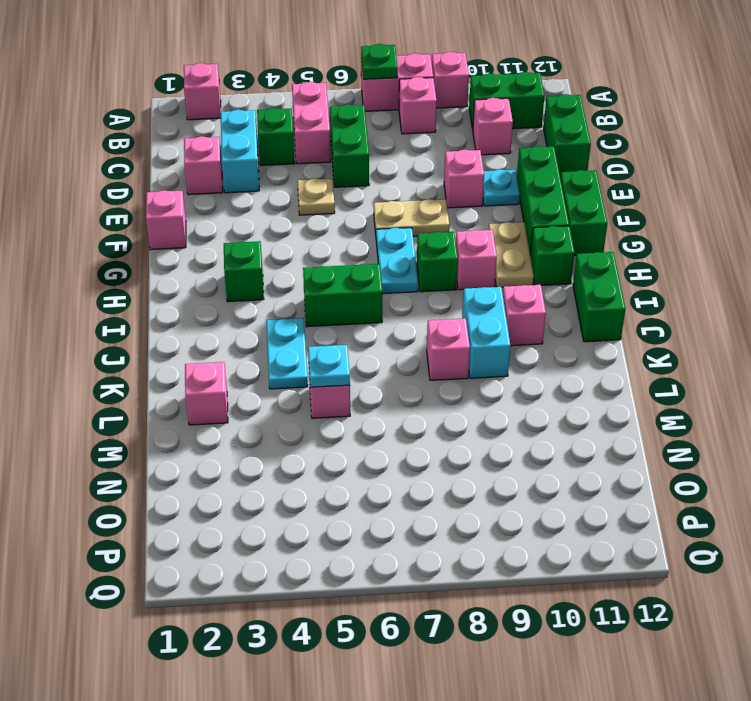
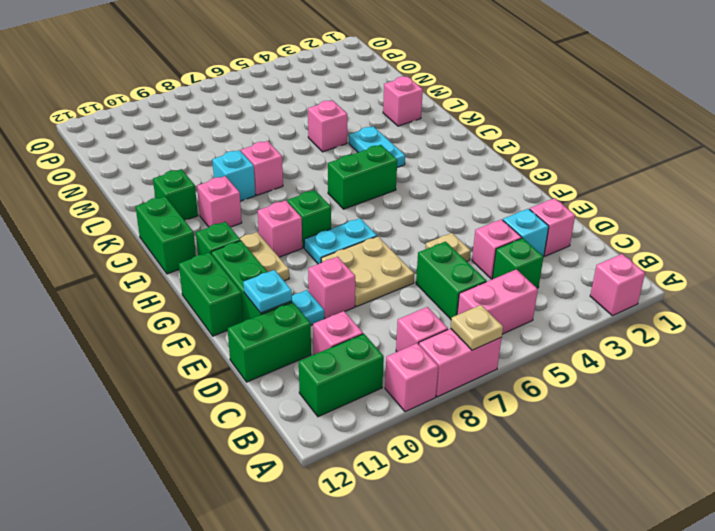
green 1x1 plate [361,44,398,79] -> tan 1x1 plate [451,305,503,350]
pink 1x2 brick [292,82,331,164] -> pink 1x2 brick turned to [457,269,538,334]
cyan 1x2 brick [221,110,259,193] -> cyan 1x1 brick [503,209,549,257]
green 1x2 brick [544,94,591,176] -> green 1x2 brick turned to [228,302,311,382]
pink 1x1 brick [146,190,186,250] -> pink 1x1 brick moved to [472,219,522,279]
tan 1x2 plate [374,199,449,236] -> tan 2x2 plate [321,236,414,307]
cyan 1x2 plate [376,228,418,294] -> cyan 1x2 plate turned to [304,218,377,264]
green 1x1 brick [224,241,264,302] -> green 1x1 brick moved to [153,169,198,221]
cyan 1x2 brick [462,287,510,378] -> cyan 1x1 brick [212,150,255,201]
cyan 1x1 plate [308,345,350,387] -> cyan 1x1 plate moved to [243,270,292,313]

